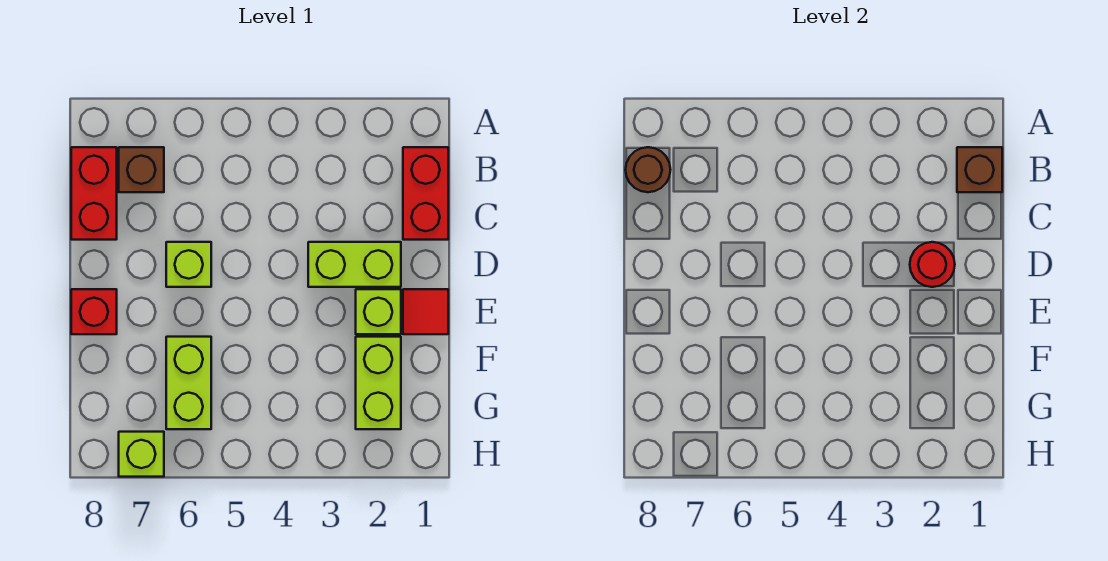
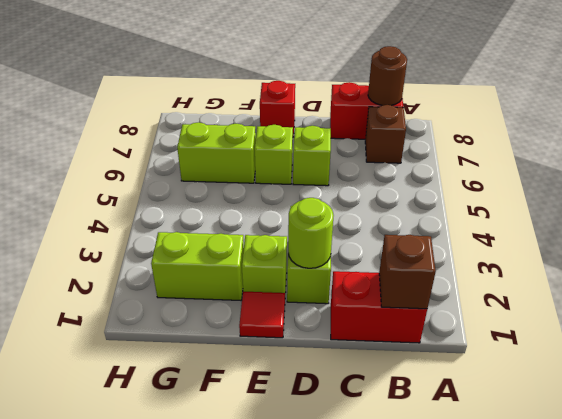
red 1x1 round brick [910,242,955,287] -> lime 1x1 round brick [288,198,334,268]
lime 1x1 brick [119,432,164,477] -> lime 1x1 brick moved to [255,125,293,184]

